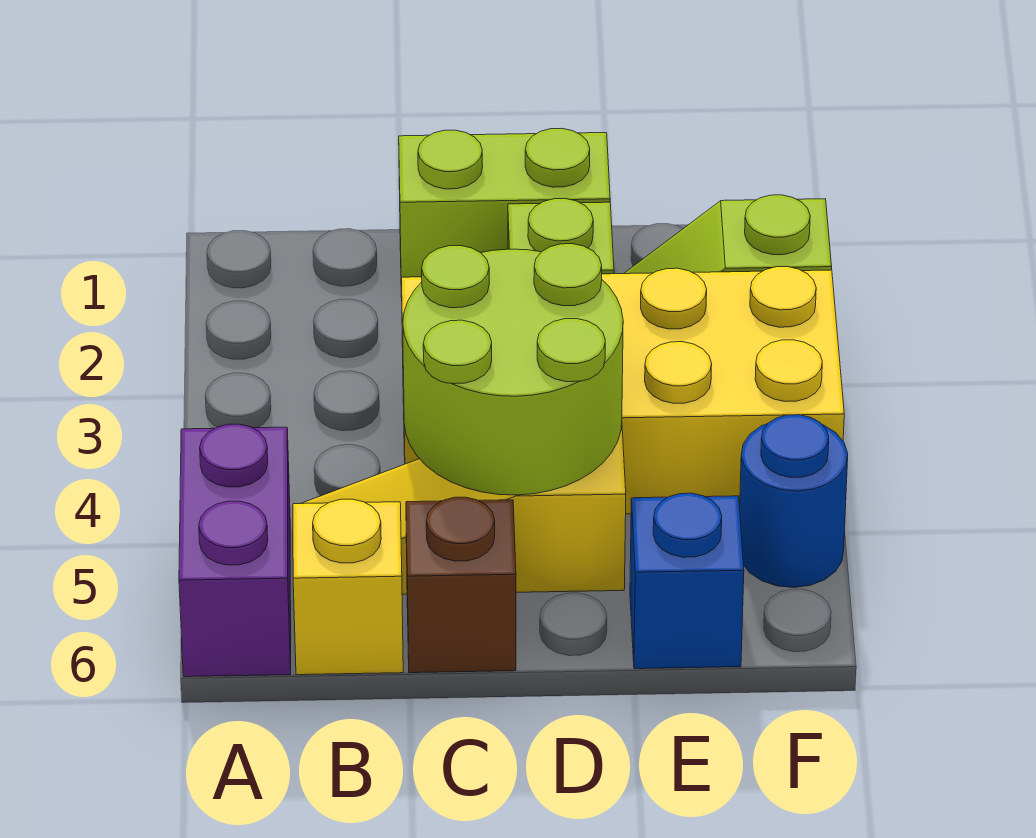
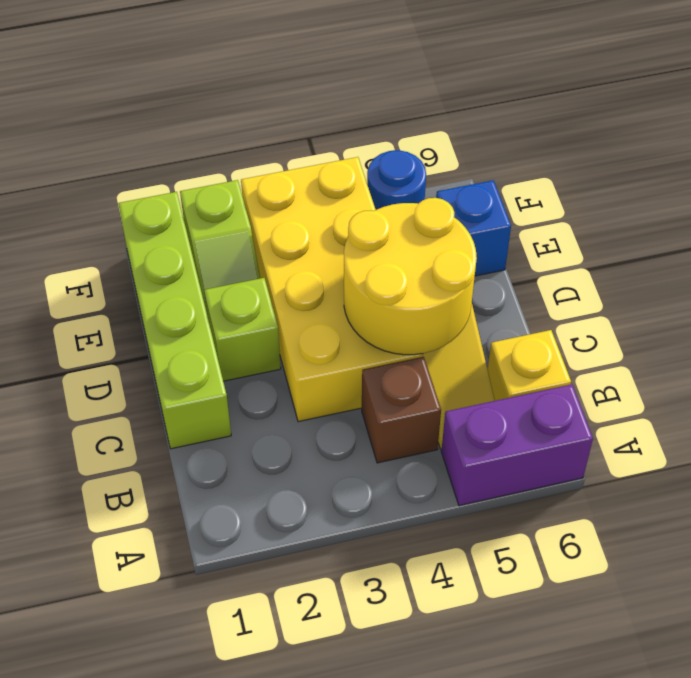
lime 1x2 brick [399,128,610,298] -> lime 1x4 brick [118,192,231,449]
lime 2x2 round brick [403,244,623,495] -> yellow 2x2 round brick [344,198,477,355]
brown 1x1 brick [406,497,516,673] -> brown 1x1 brick moved to [362,357,441,463]

